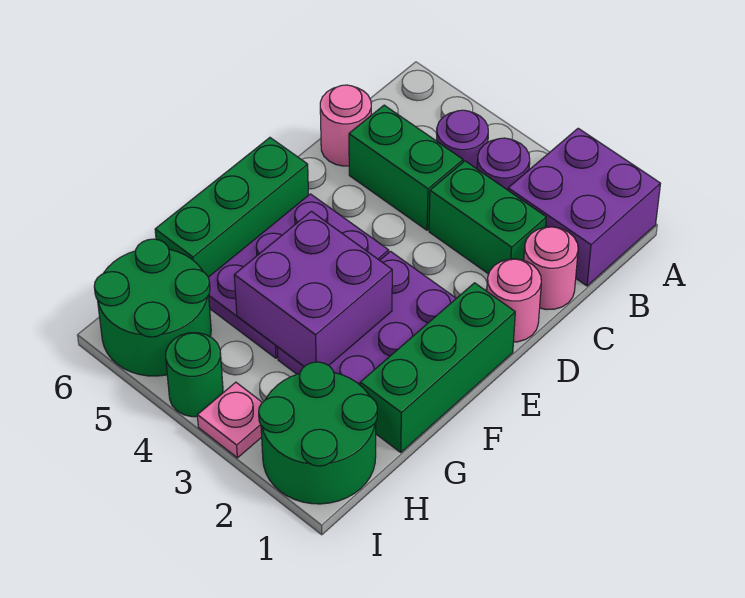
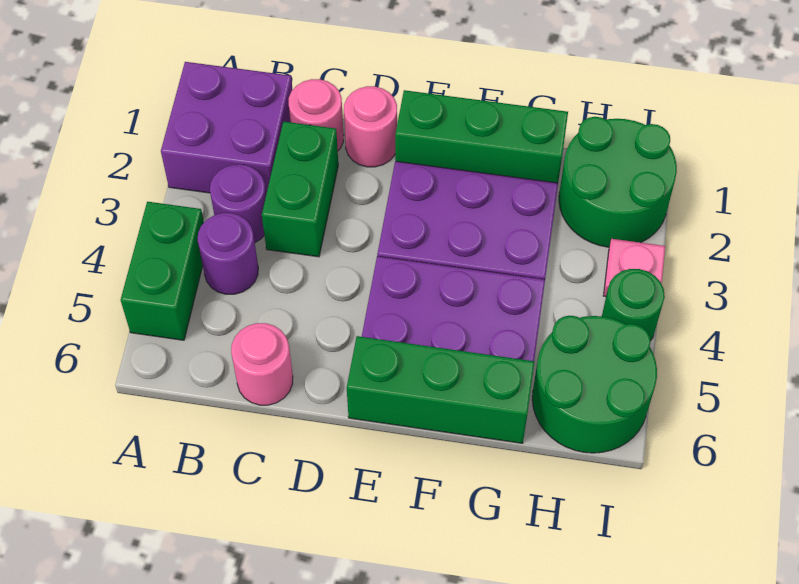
green 1x2 brick [349,105,463,230] -> green 1x2 brick moved to [121,202,204,340]
purple 2x2 brick [234,211,392,367] -> none

